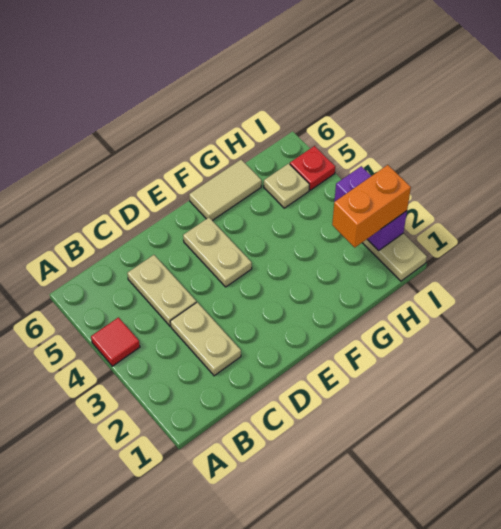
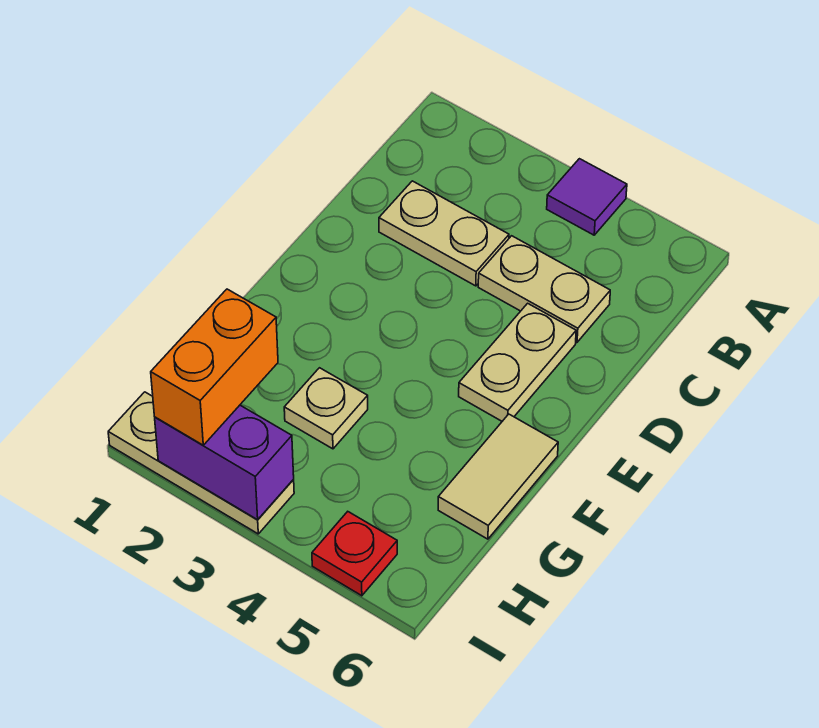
red 1x1 tile [91,317,140,366] -> purple 1x1 tile [547,159,627,235]
tan 1x2 plate [183,218,252,287] -> tan 1x2 plate turned to [459,303,576,421]
tan 1x1 plate [264,163,309,208] -> tan 1x1 plate moved to [284,368,368,449]

